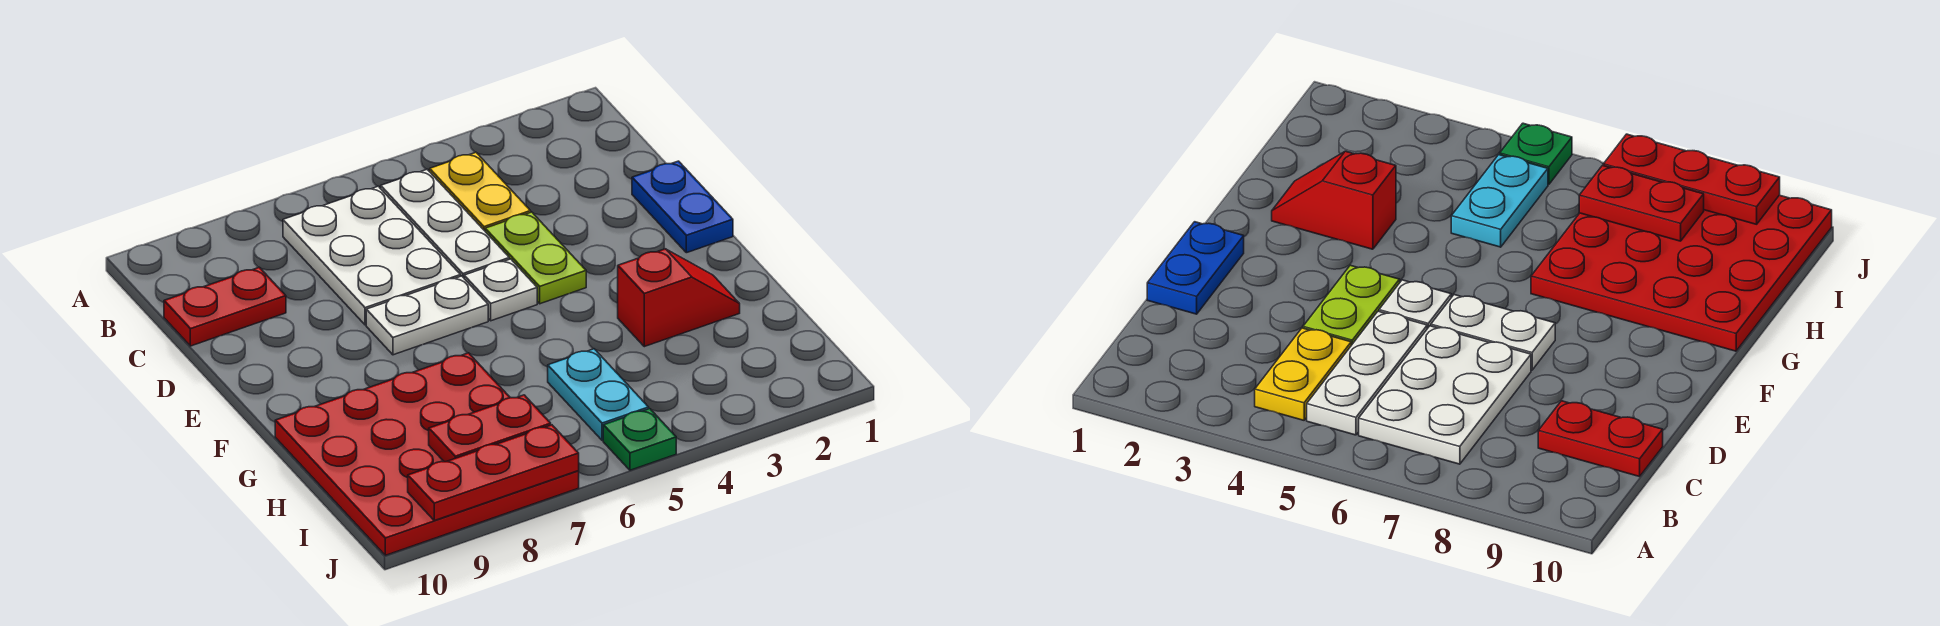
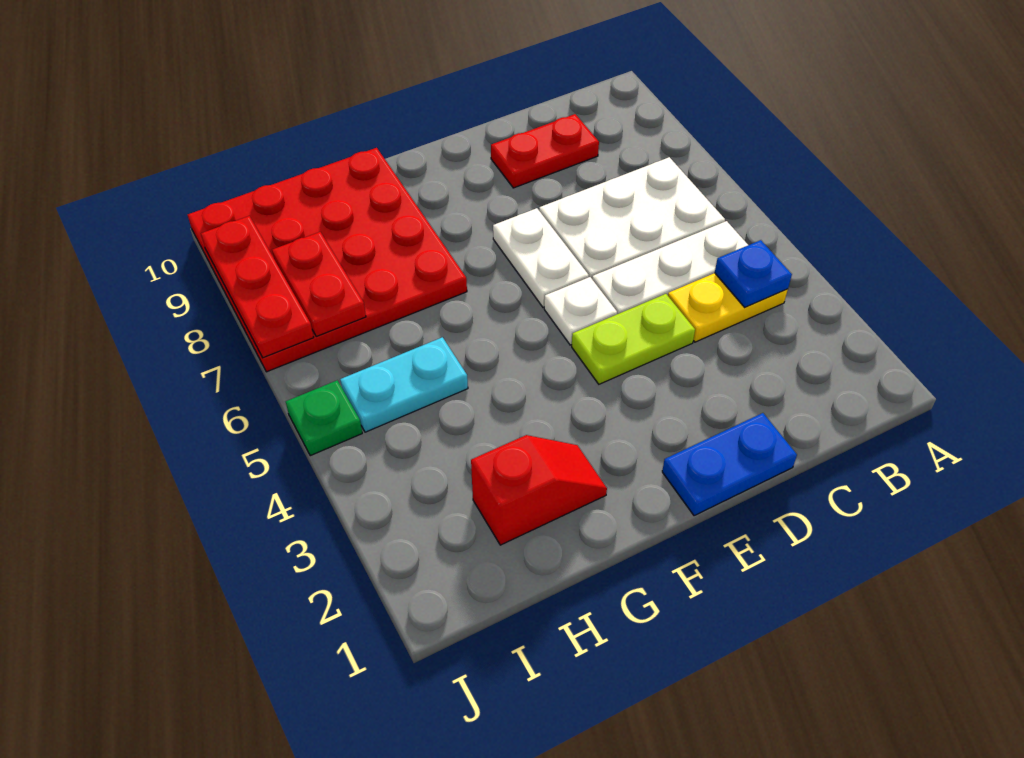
none -> blue 1x1 plate [715,240,792,307]
red 1x2 plate [164,267,286,346] -> red 1x2 plate turned to [491,114,599,188]
red 1x2 slope [618,249,740,347] -> red 1x2 slope turned to [471,435,607,545]

